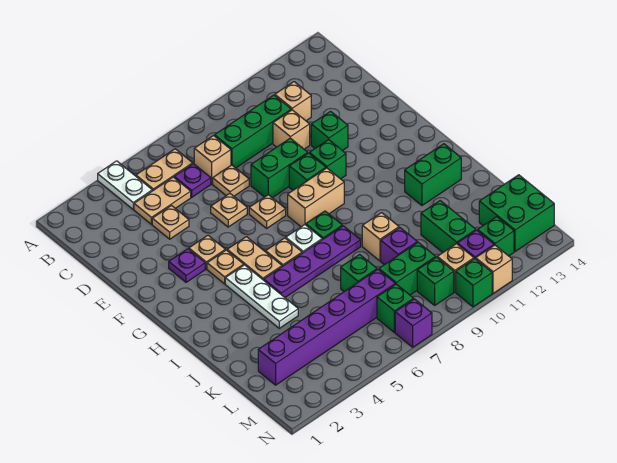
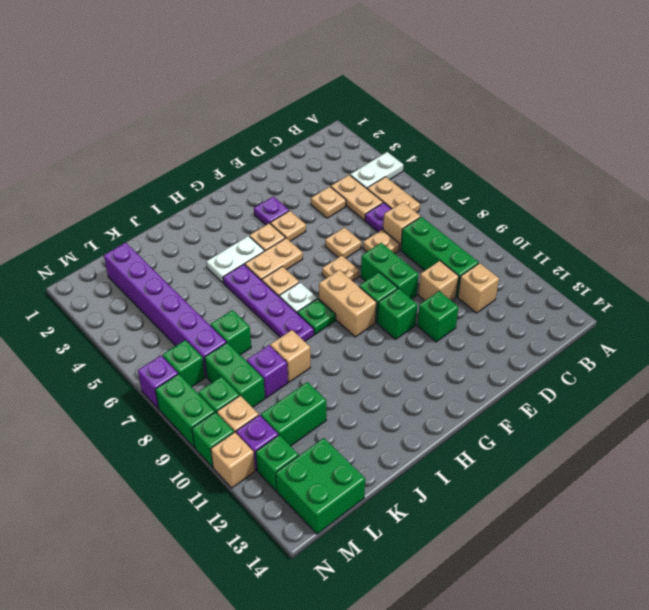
white 1x3 plate [225,265,298,328] -> white 1x2 plate [206,236,264,283]
green 1x2 brick [405,144,461,205] -> green 1x2 brick moved to [155,374,215,447]

